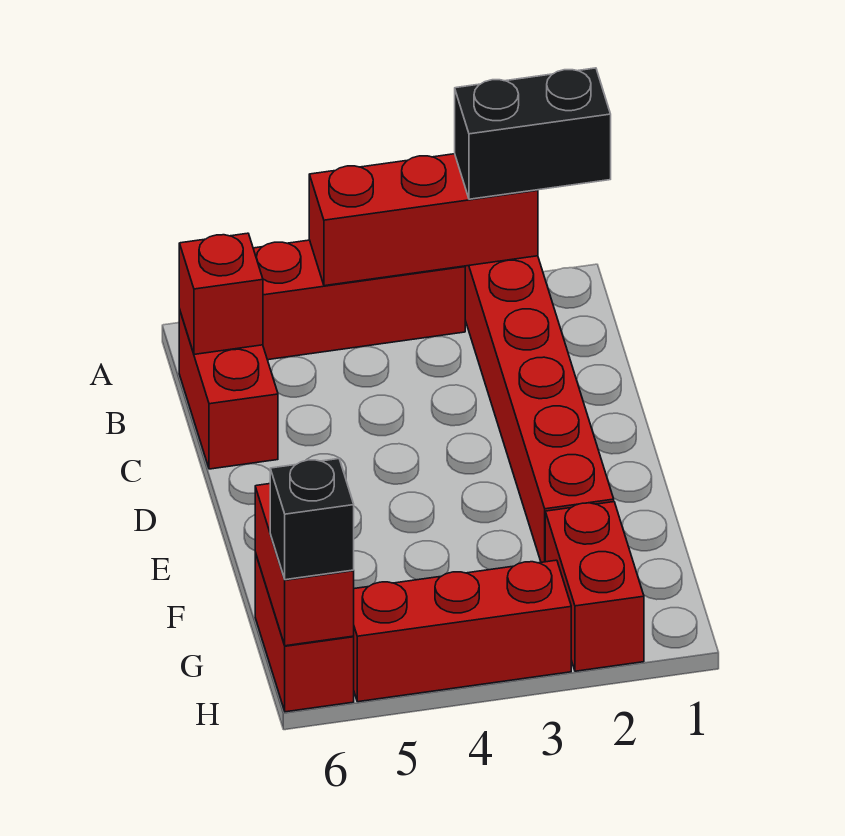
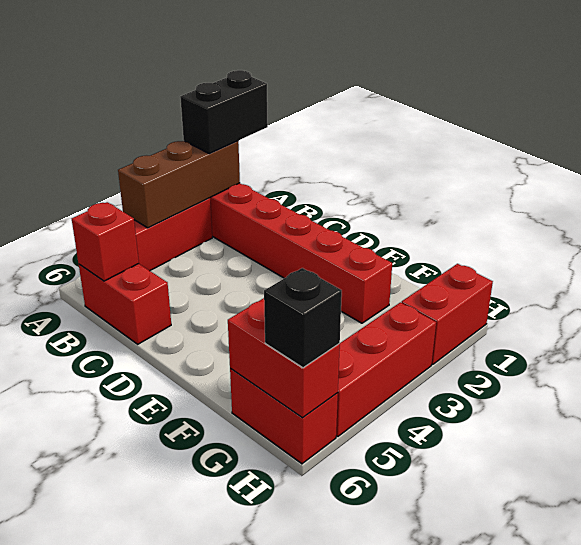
red 1x3 brick [309,154,538,286] -> brown 1x3 brick [118,141,240,228]
red 1x2 brick [545,502,644,671] -> red 1x2 brick turned to [402,264,493,365]

